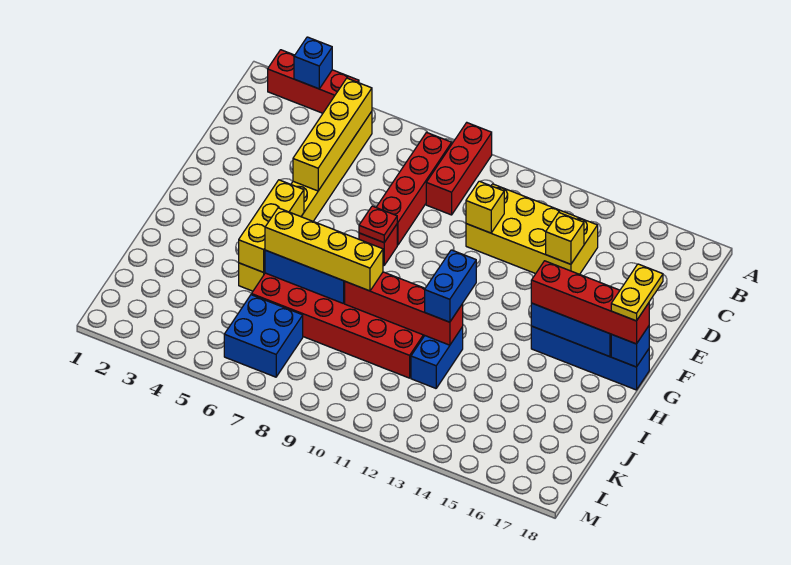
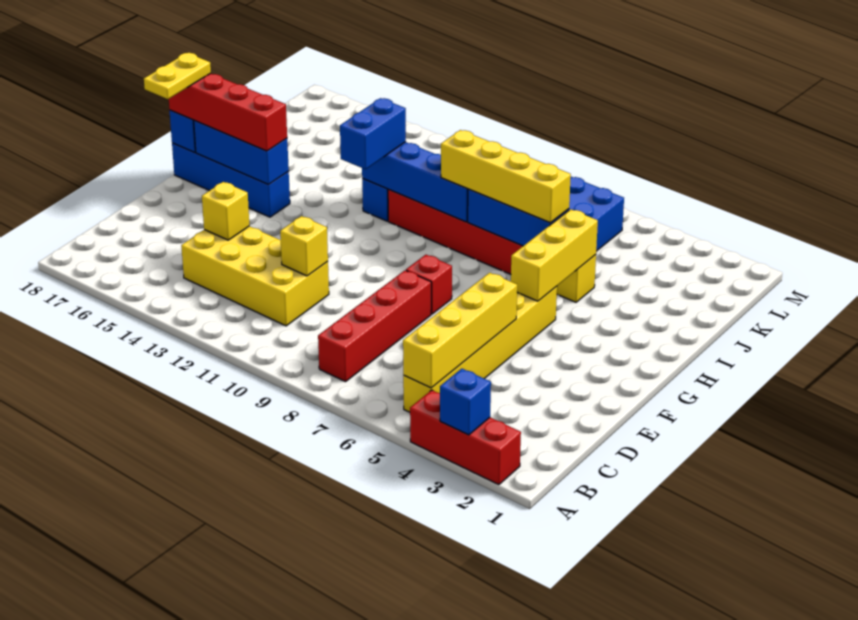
red 1x3 brick [426,123,492,215] -> none
red 1x1 plate [359,206,397,242] -> none
red 1x4 brick [345,272,463,345] -> blue 1x4 brick [362,142,468,222]

